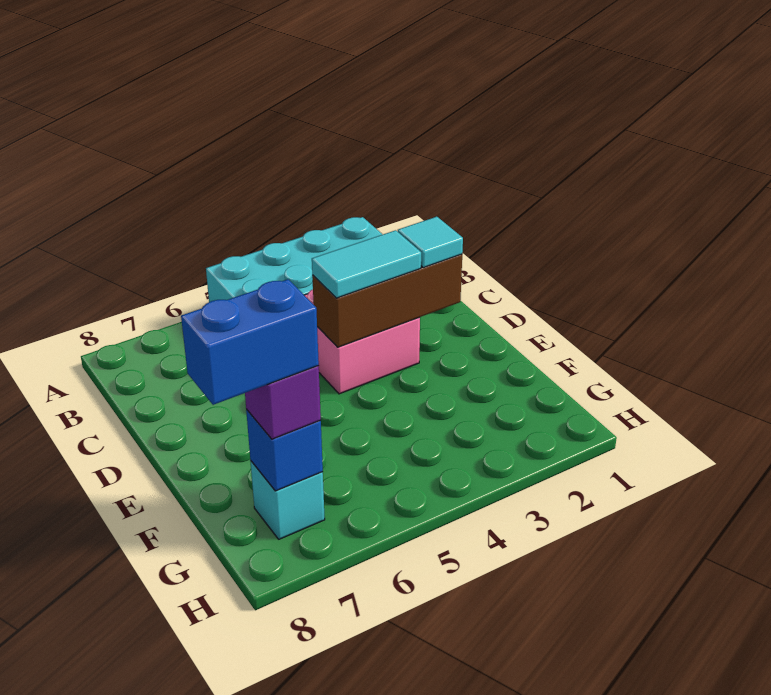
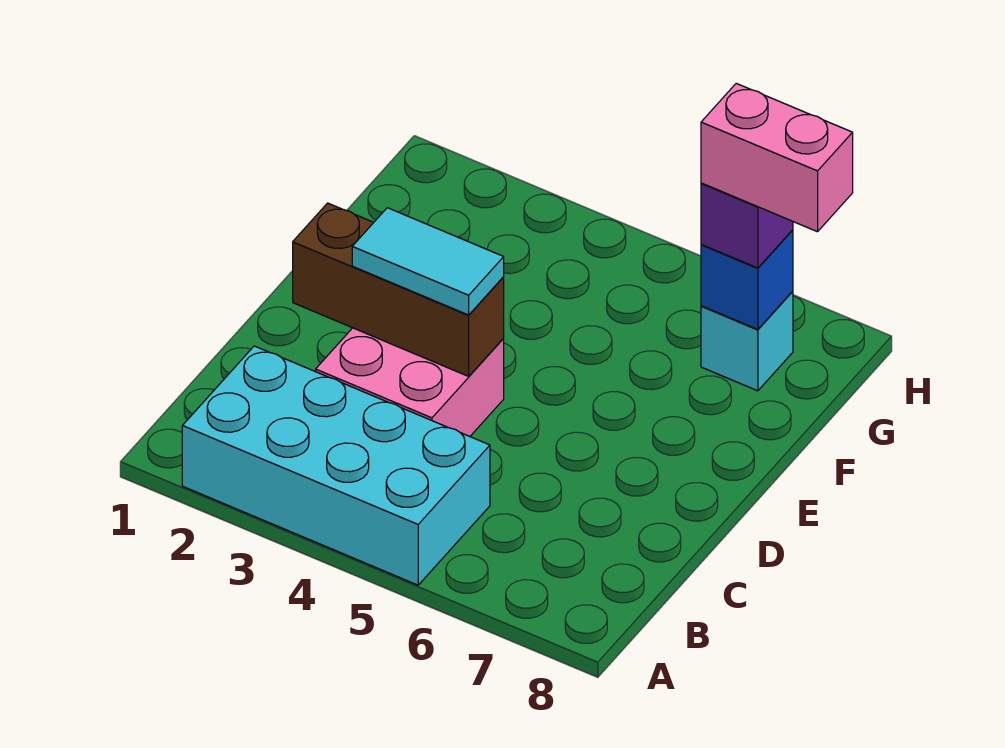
cyan 1x1 tile [398,217,463,268] -> none
blue 1x2 brick [181,279,319,405] -> pink 1x2 brick [701,83,853,232]

